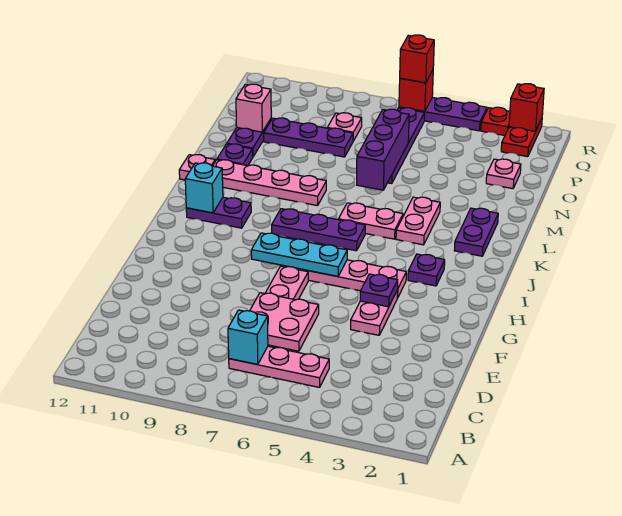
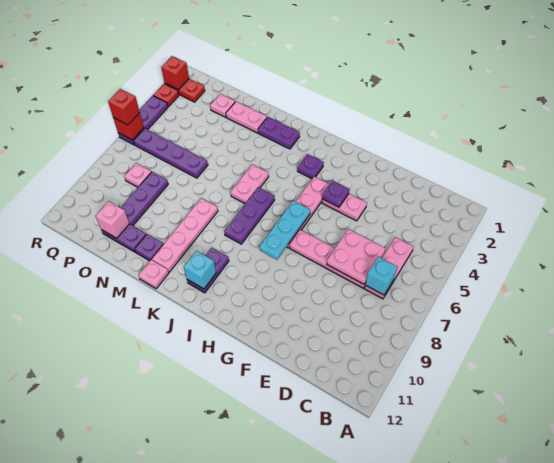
pink 1x2 plate [396,197,440,245] -> pink 1x2 plate moved to [226,101,267,133]
purple 1x3 brick [357,109,409,190] -> none

